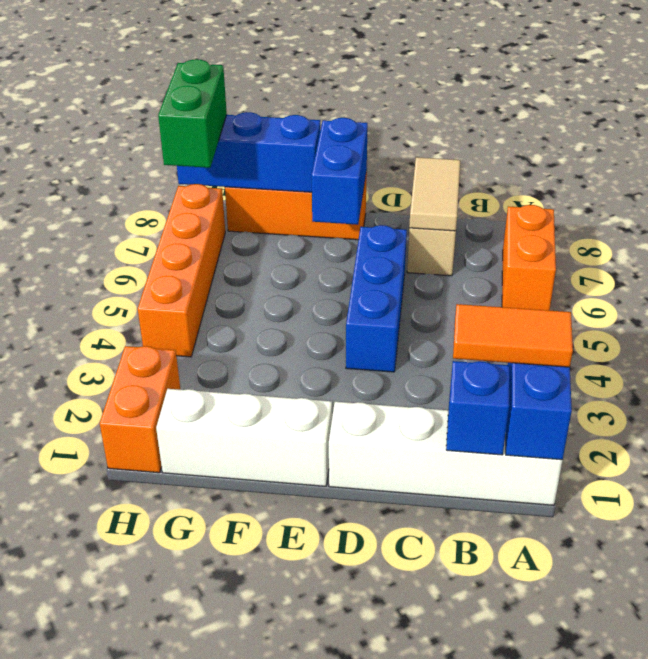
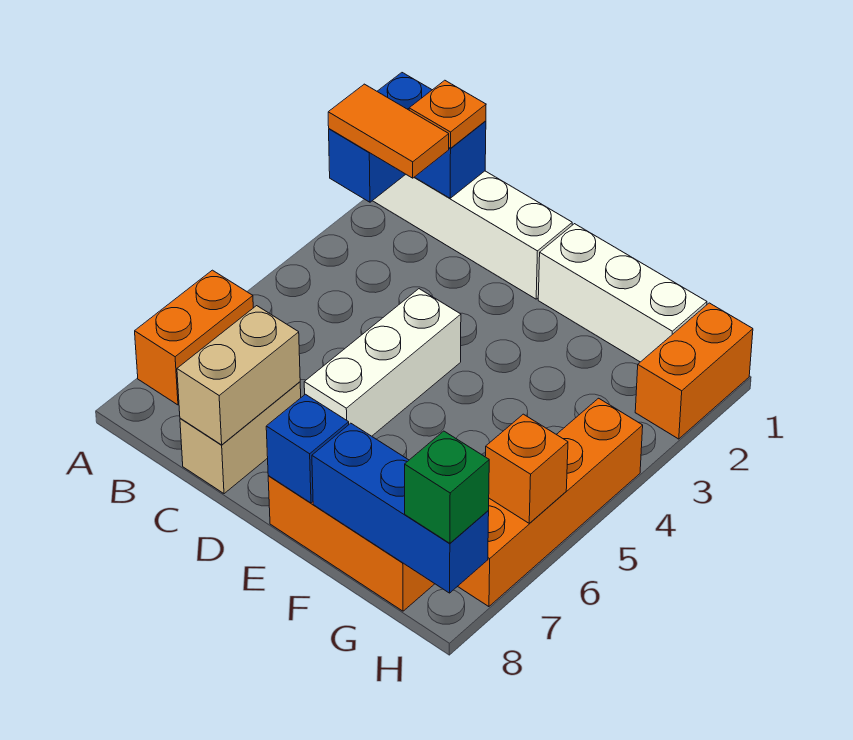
none -> orange 1x1 plate [409,80,486,148]
tan 1x2 tile [409,157,460,231] -> tan 1x2 brick [177,306,300,445]
blue 1x3 brick [346,225,407,372] -> white 1x3 brick [304,289,461,436]
blue 1x2 brick [312,118,368,225] -> blue 1x1 brick [266,394,349,503]
none -> orange 1x1 brick [485,414,568,523]
green 1x2 brick [158,59,227,168] -> green 1x1 brick [405,431,489,543]

